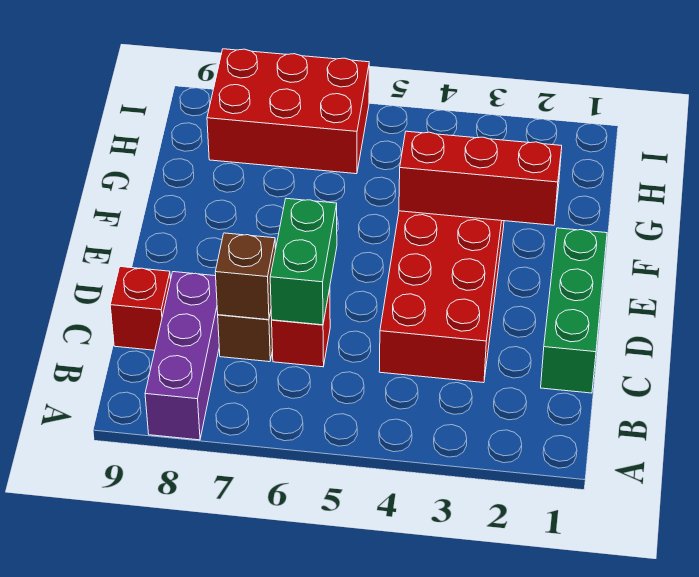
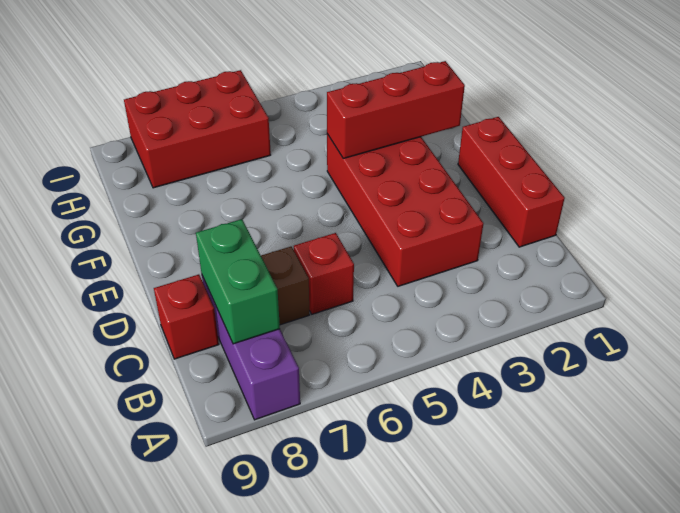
green 1x3 brick [541,228,607,393] -> red 1x3 brick [458,117,565,247]
green 1x2 brick [270,198,337,325] -> green 1x2 brick moved to [196,219,280,344]
brown 1x1 brick [215,233,276,320] -> none

